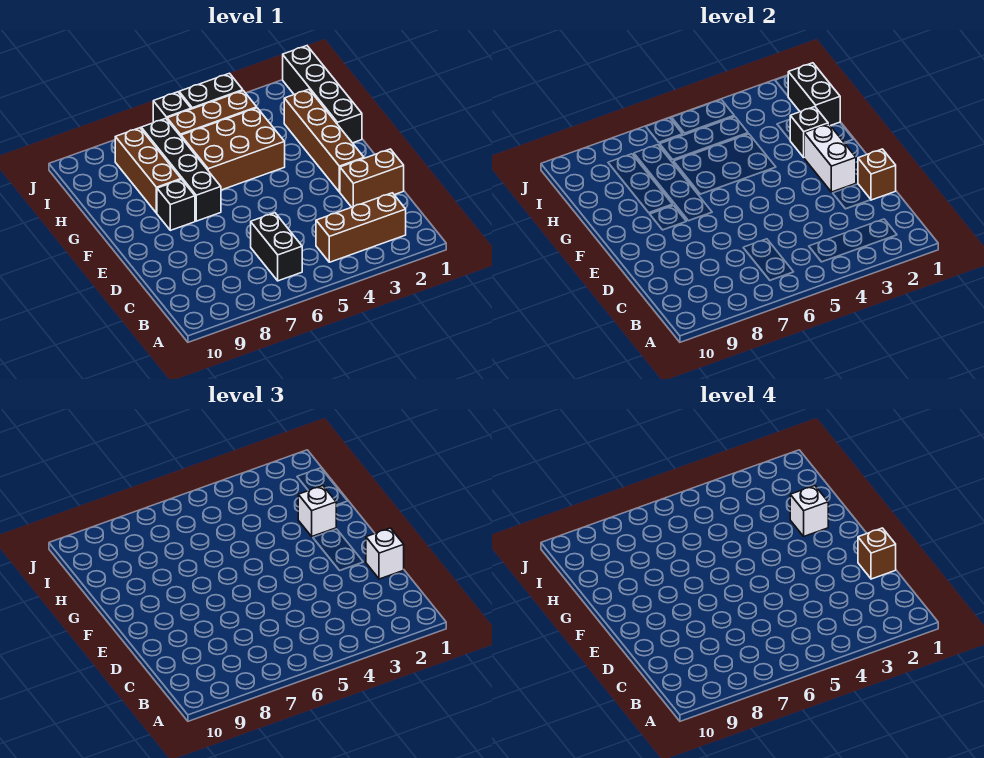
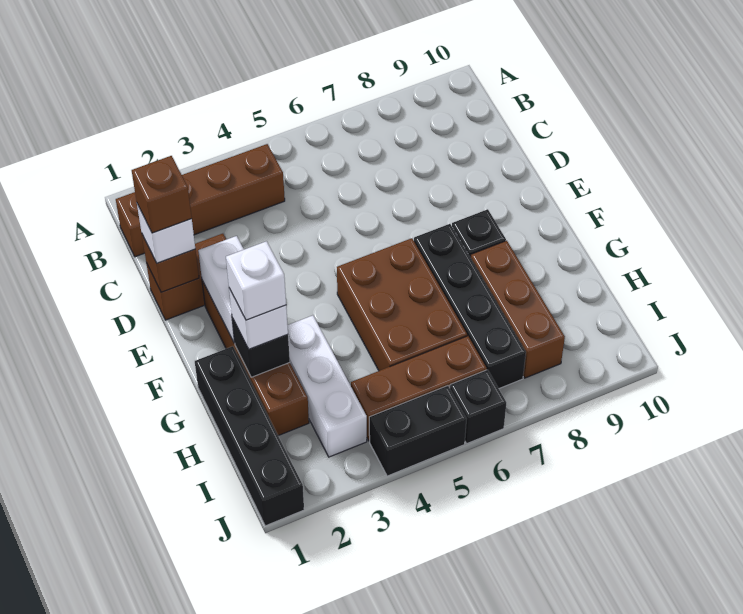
brown 1x3 brick [316,193,406,262] -> brown 1x4 brick [116,144,285,257]
black 1x2 brick [251,213,302,281] -> none
none -> white 1x3 brick [288,315,367,457]
brown 2x3 brick [181,108,285,190] -> brown 2x3 brick turned to [337,238,467,371]
black 1x2 brick [788,63,840,126] -> none

